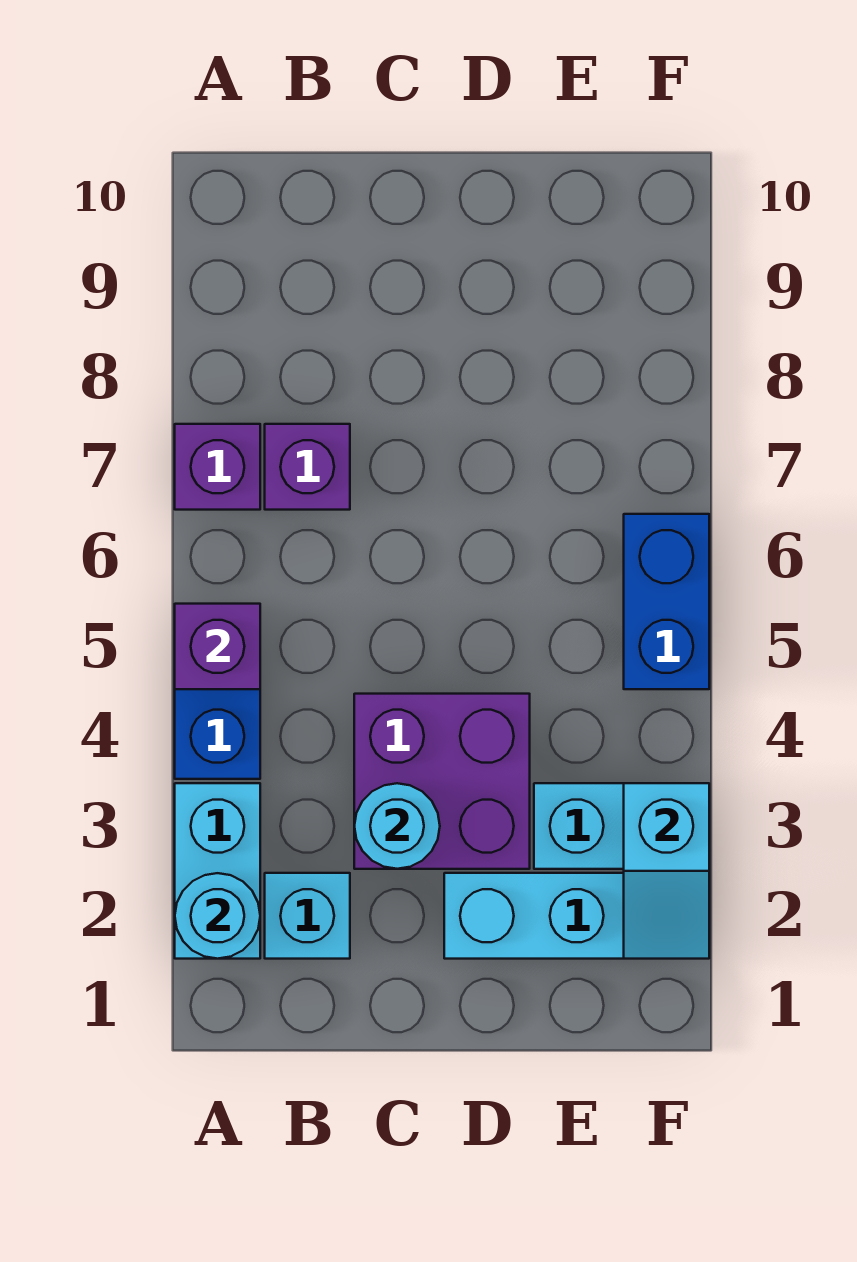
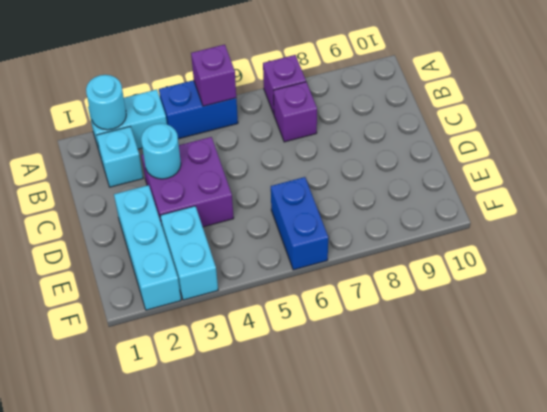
cyan 1x2 slope [624,783,709,959] -> none
blue 1x2 brick [624,514,709,689] -> blue 1x2 brick turned to [271,177,328,270]

